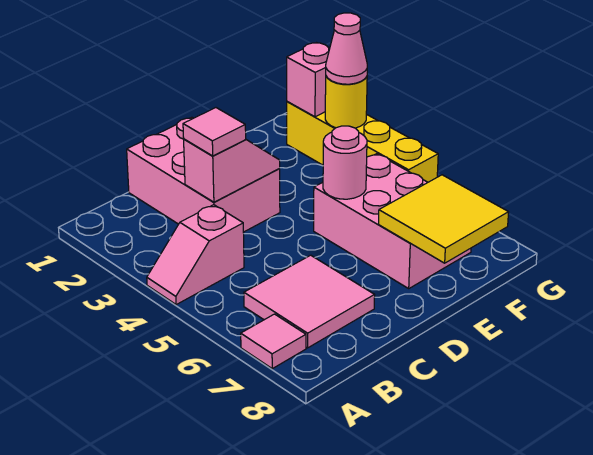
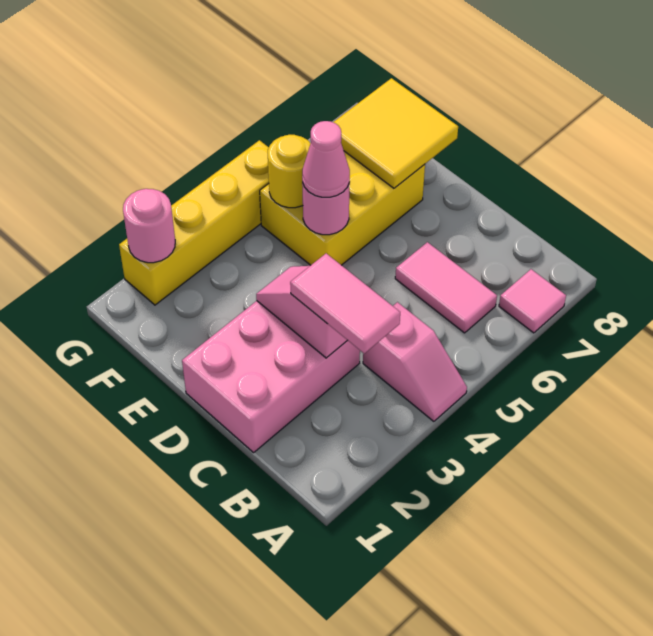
pink 2x2 tile [244,255,375,348] -> pink 1x2 tile [395,242,497,333]
pink 1x1 tile [183,108,246,156] -> pink 1x2 tile [290,253,400,353]
pink 2x3 brick [314,154,471,288] -> yellow 2x3 brick [260,151,425,265]
pink 1x1 brick [287,43,329,117] -> pink 1x1 round brick [123,189,175,263]
yellow 1x1 round brick [325,76,367,128] -> yellow 1x1 round brick moved to [268,135,311,208]
pink 1x1 cone [326,13,367,84] -> pink 1x1 cone moved to [302,121,350,197]

